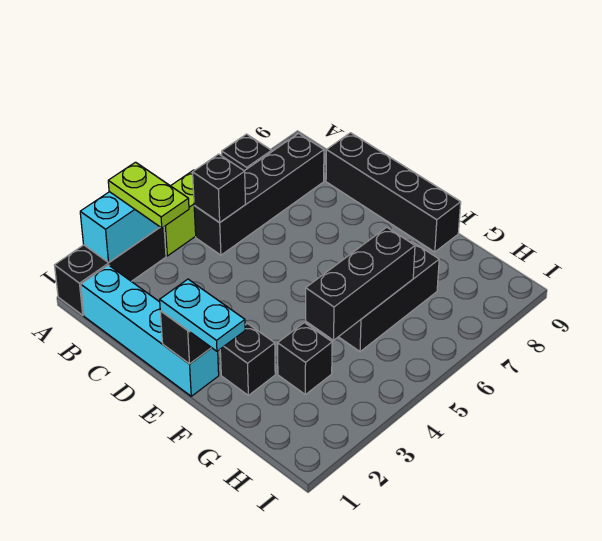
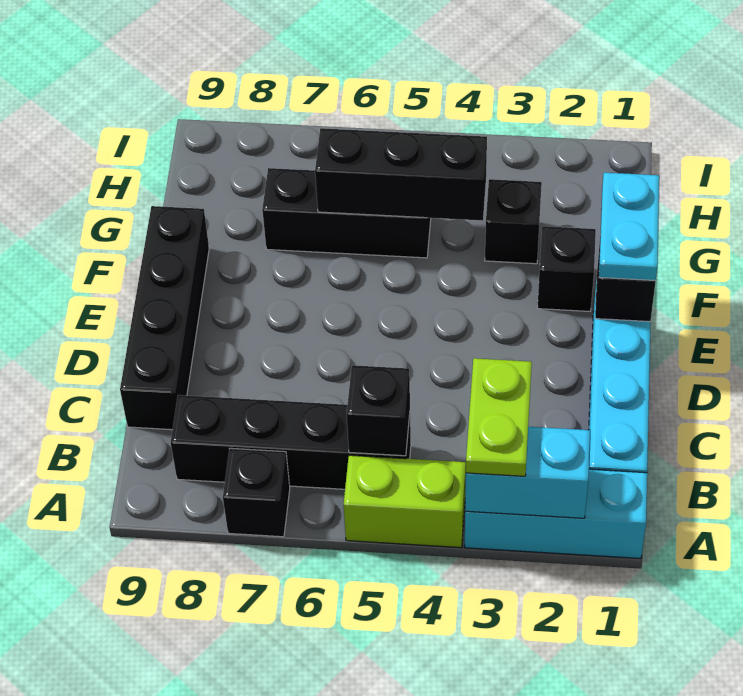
black 1x3 brick [54,227,166,315] -> cyan 1x3 brick [465,469,647,558]

